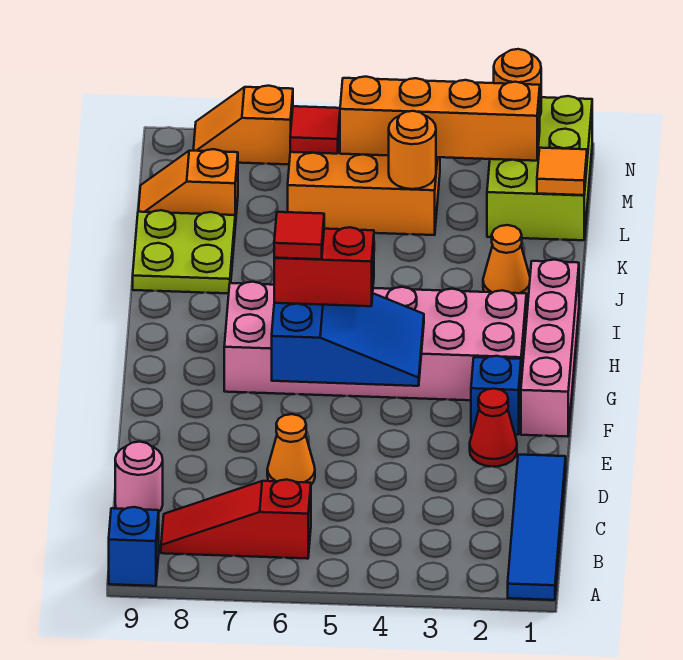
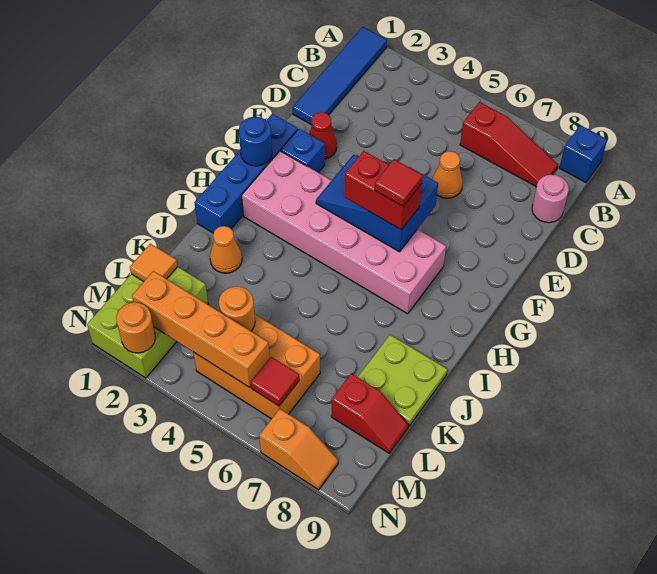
pink 1x4 brick [521,260,579,437] -> blue 1x4 brick [194,114,298,233]
none -> blue 1x1 round brick [239,117,272,166]
orange 1x2 slope [138,149,238,226] -> red 1x2 slope [331,374,409,453]

